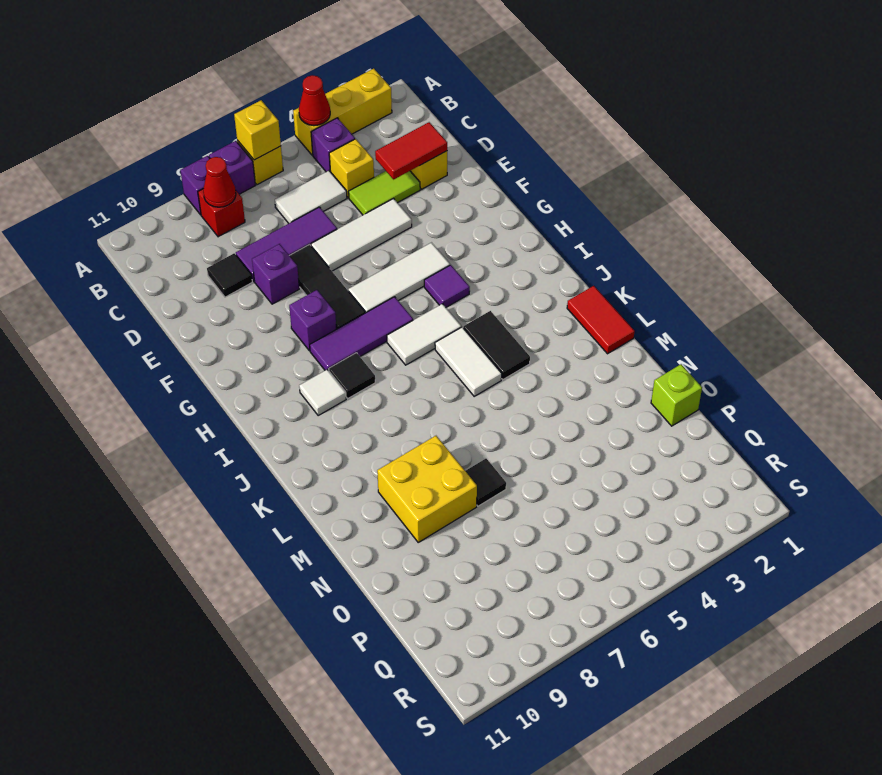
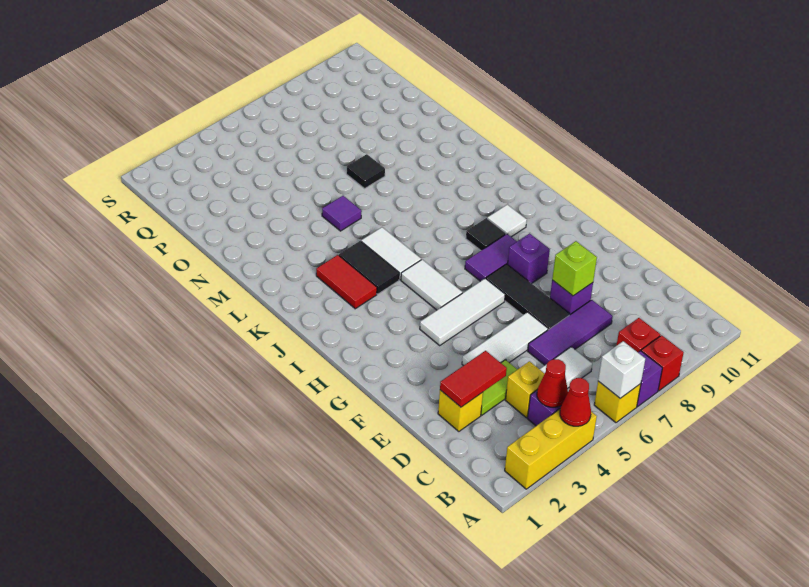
yellow 1x1 brick [234,100,281,160] -> white 1x1 brick [598,341,645,398]
purple 1x1 brick [180,156,210,215] -> red 1x1 brick [641,335,684,391]
red 1x1 cone [203,157,236,207] -> red 1x1 cone moved to [537,359,568,407]
black 1x1 tile [207,253,252,297] -> none
purple 1x1 tile [424,265,470,307] -> purple 1x1 tile moved to [322,196,362,231]
purple 1x3 tile [310,297,413,371] -> purple 1x2 tile [465,234,517,281]
white 1x2 tile [387,304,461,365] -> white 1x2 tile turned to [401,260,462,310]
red 1x2 tile [567,286,635,354] -> red 1x2 tile moved to [316,255,377,309]
yellow 2x2 brick [377,436,477,542] -> none
lime 1x1 brick [651,364,702,426] -> lime 1x1 brick moved to [552,241,597,296]

